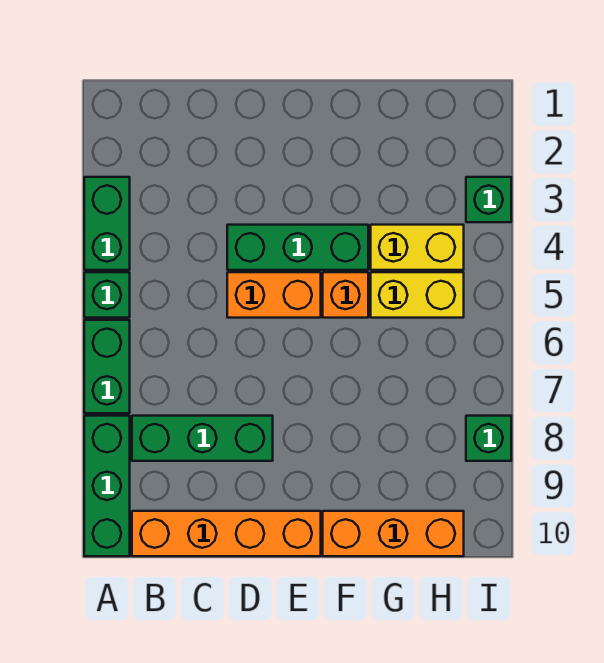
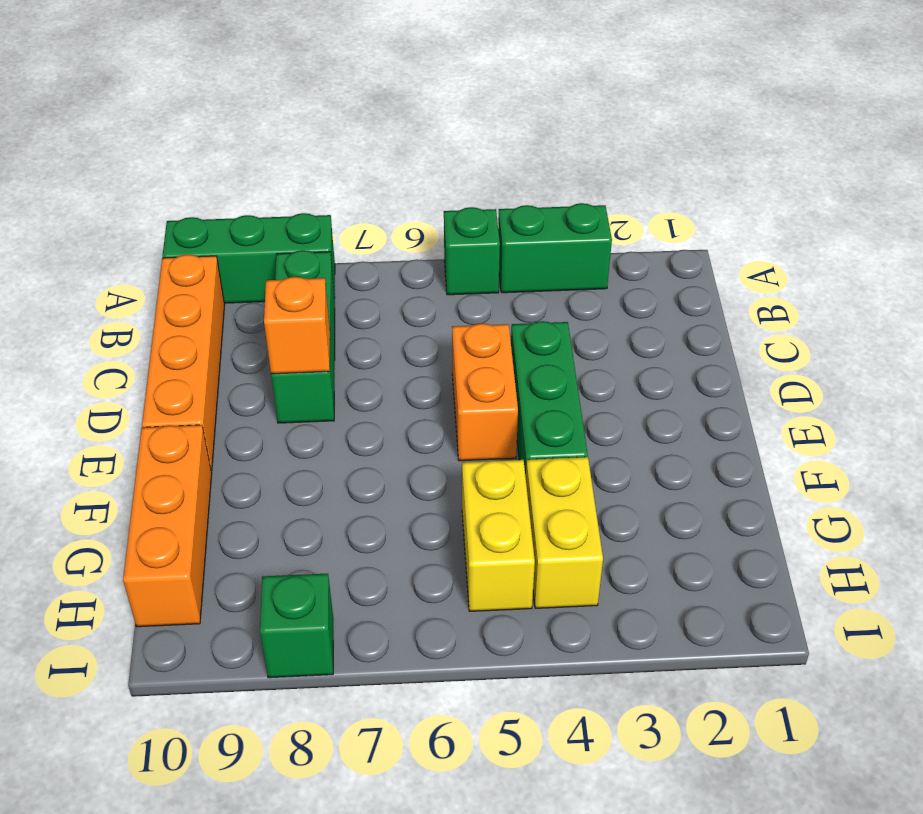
green 1x2 brick [84,320,130,413] -> none
orange 1x1 brick [323,272,368,318] -> orange 1x1 brick moved to [264,277,330,374]
green 1x1 brick [466,177,511,222] -> none

